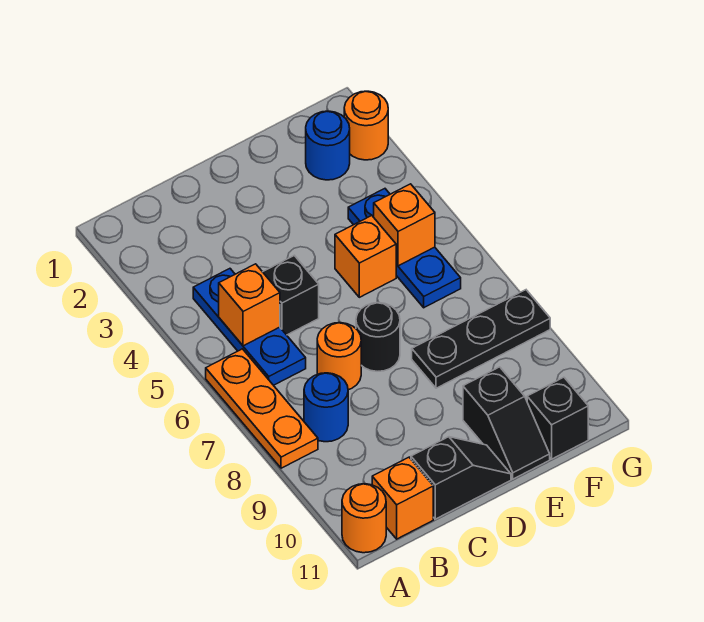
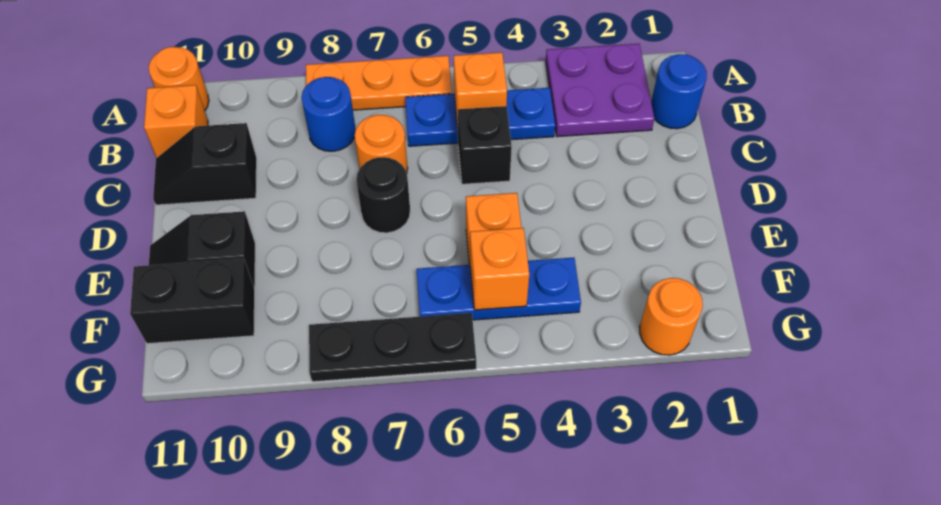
none -> purple 2x2 plate [546,44,654,137]
black 1x2 slope [411,437,511,519] -> black 1x2 slope turned to [153,123,257,205]
black 1x3 plate [412,290,550,388] -> black 1x3 plate turned to [309,313,476,382]
blue 1x1 round brick [306,111,350,180] -> blue 1x1 round brick moved to [651,54,707,129]
black 1x1 brick [527,377,588,459] -> black 1x2 brick [130,259,255,344]

